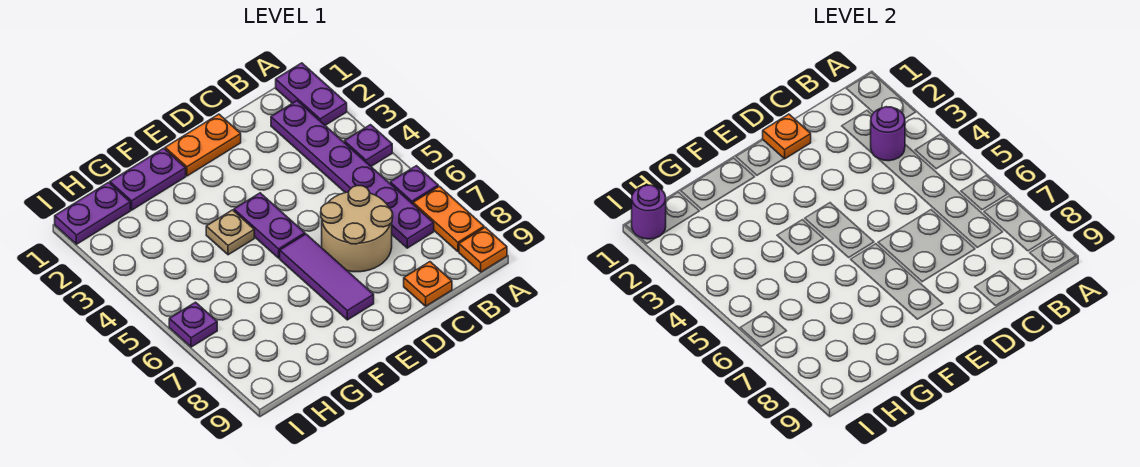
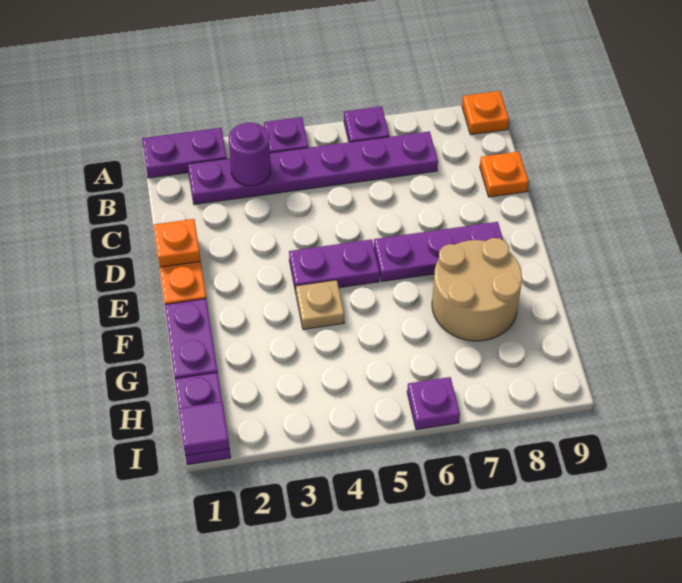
orange 1x2 plate [413,186,484,251] -> none
tan 2x2 round brick [321,186,393,272] -> tan 2x2 round brick moved to [432,238,522,341]
purple 1x3 tile [280,234,374,320] -> purple 1x3 plate [374,222,503,281]
purple 1x1 round brick [632,185,666,239] -> purple 1x1 tile [178,401,230,456]

